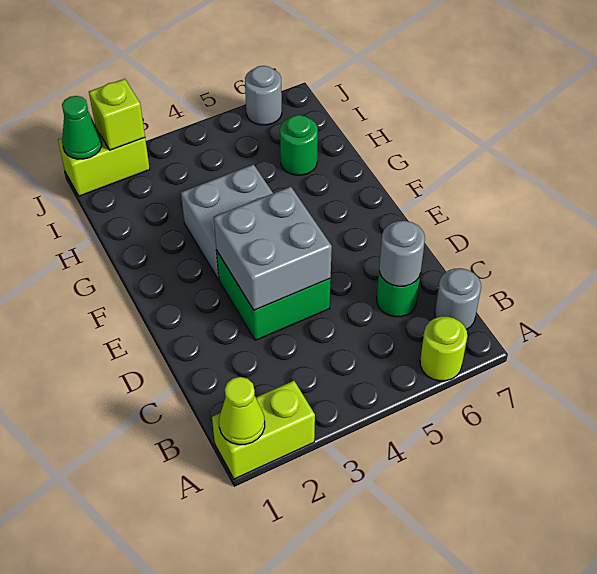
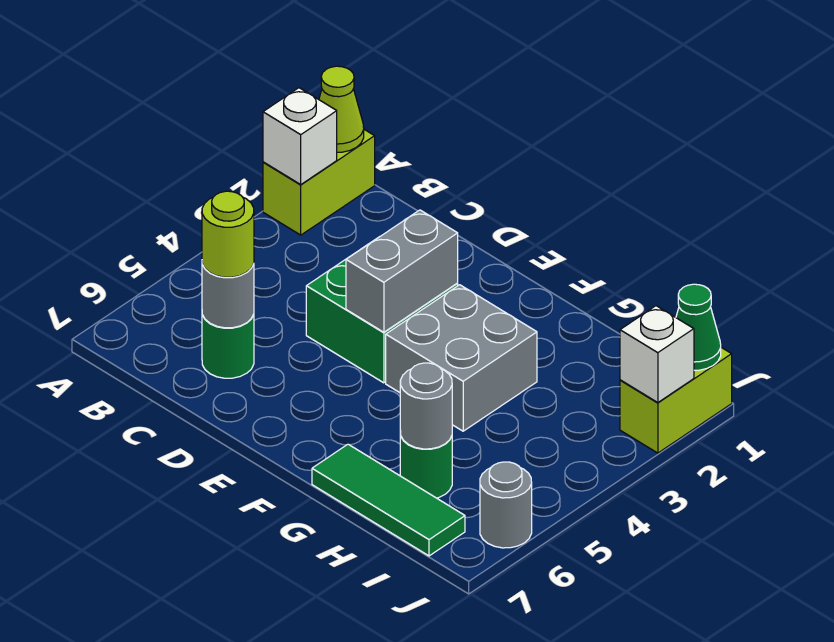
none -> white 1x1 brick [263,88,337,184]
lime 1x1 round brick [420,317,467,381] -> lime 1x1 round brick moved to [202,191,254,277]
grey 1x1 round brick [435,268,481,330] -> grey 1x1 round brick moved to [400,363,452,449]
grey 2x2 brick [214,187,332,310] -> grey 1x2 brick [346,210,458,332]
none -> green 1x3 tile [312,444,465,556]
lime 1x1 brick [89,79,145,150] -> white 1x1 brick [620,306,694,403]

